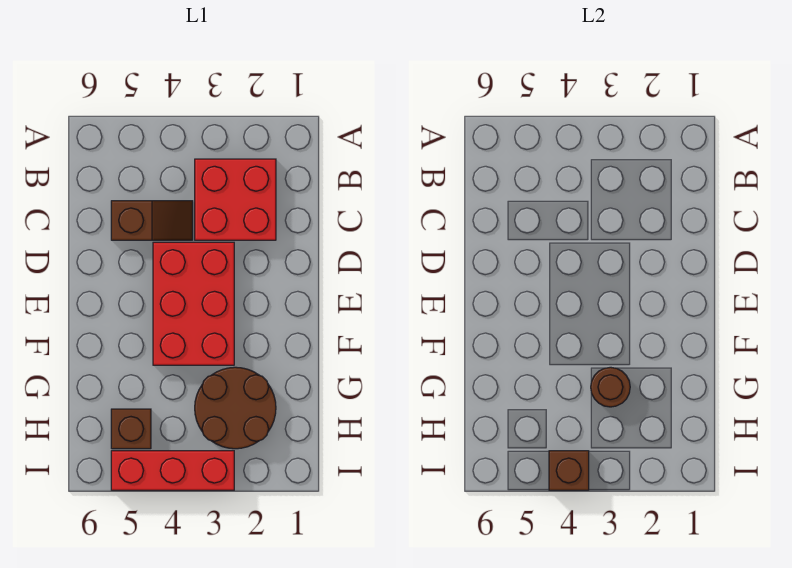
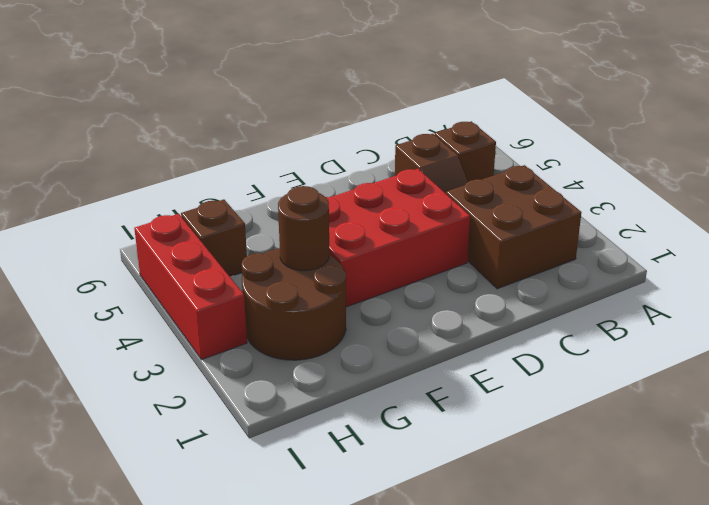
red 2x2 brick [195,159,276,240] -> brown 2x2 brick [446,165,582,289]
brown 1x1 brick [549,451,589,490] -> brown 1x1 brick moved to [435,121,496,182]

